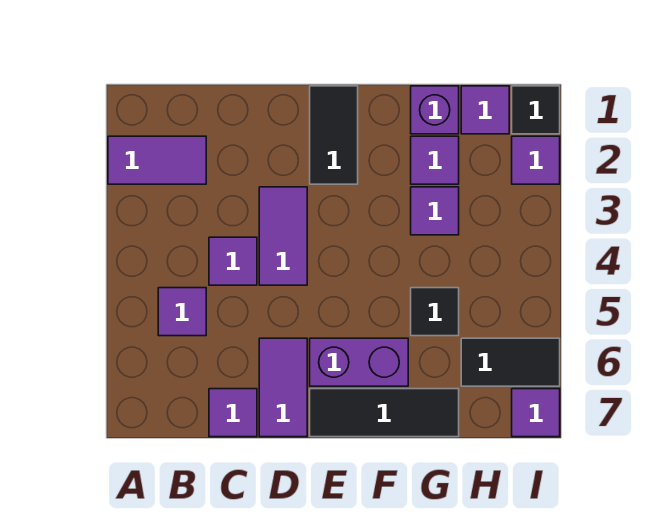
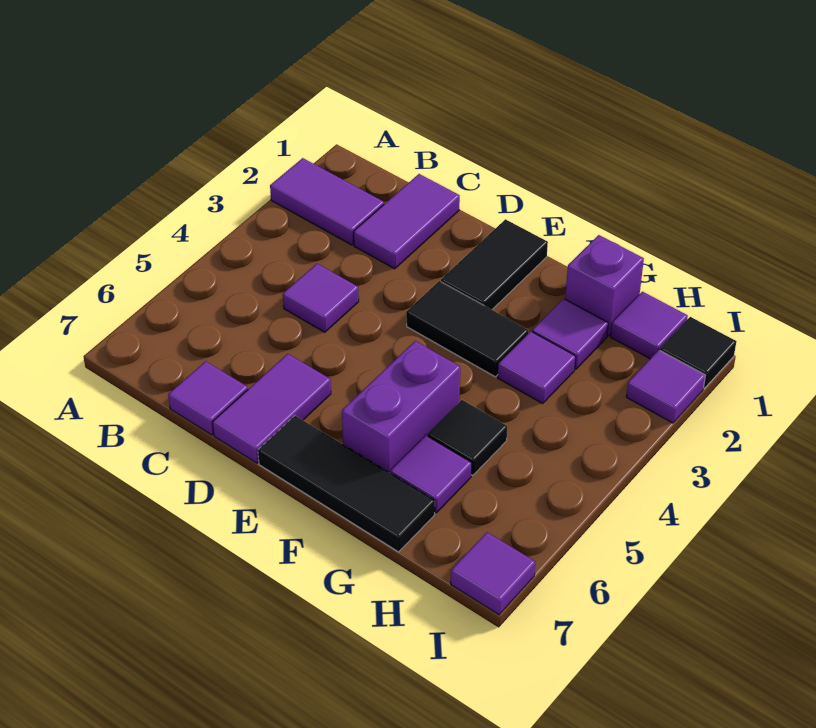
purple 1x1 tile [158,288,206,336] -> purple 1x1 tile moved to [390,436,472,513]
purple 1x2 tile [259,187,307,285] -> purple 1x2 tile moved to [354,174,460,269]
purple 1x2 brick [310,338,408,386] -> purple 1x2 brick turned to [342,341,460,473]
black 1x2 tile [461,338,560,386] -> black 1x2 tile moved to [406,281,528,377]

